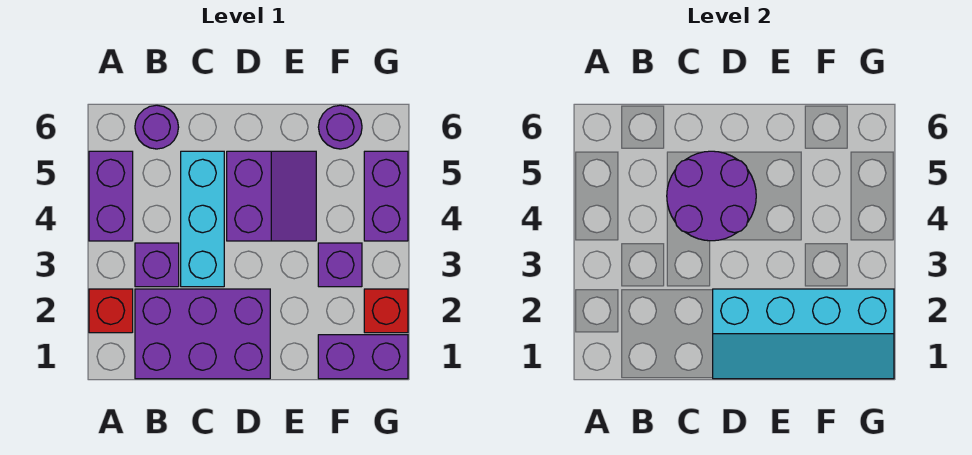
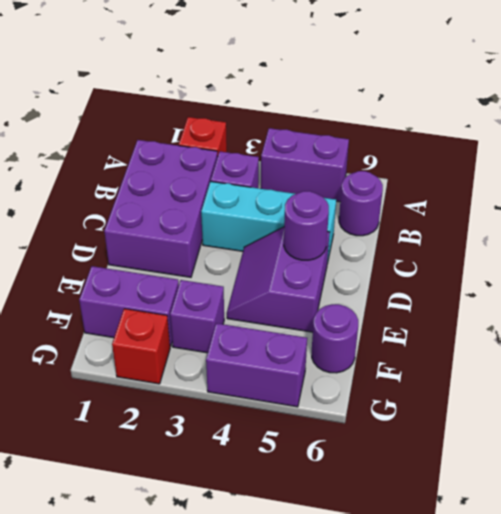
purple 2x2 round brick [667,151,756,241] -> purple 1x1 round brick [284,191,329,260]
cyan 2x4 slope [713,289,894,379] -> none
purple 2x2 slope [227,151,316,241] -> purple 2x2 slope turned to [227,227,329,332]
purple 1x2 brick [318,335,408,379] -> purple 1x2 brick turned to [79,266,179,347]

